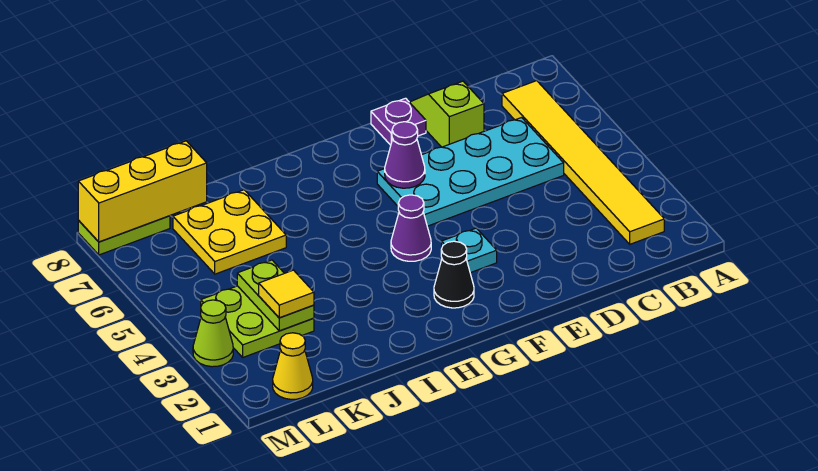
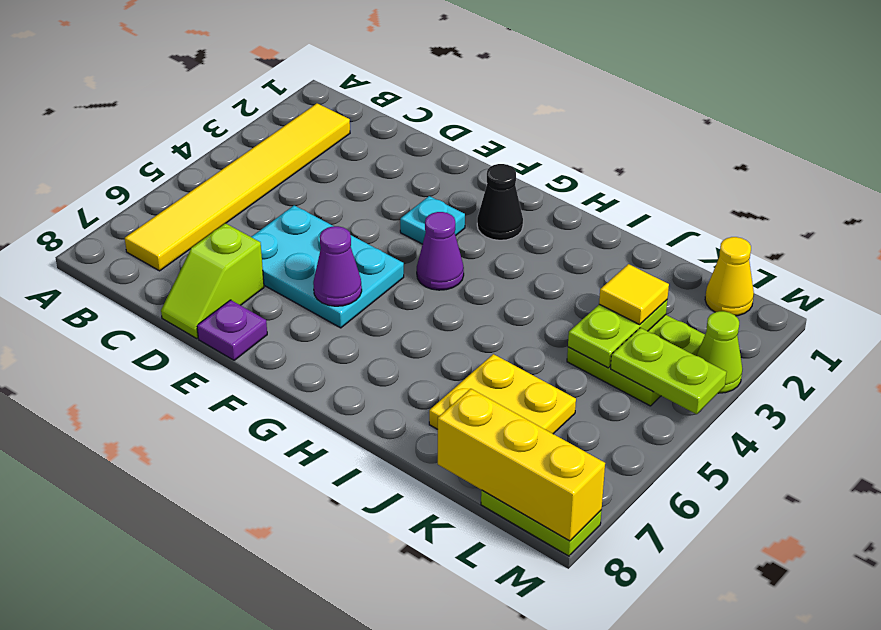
cyan 2x4 plate [377,118,564,226] -> cyan 2x3 plate [251,205,404,328]
none -> lime 1x2 plate [611,328,727,414]

